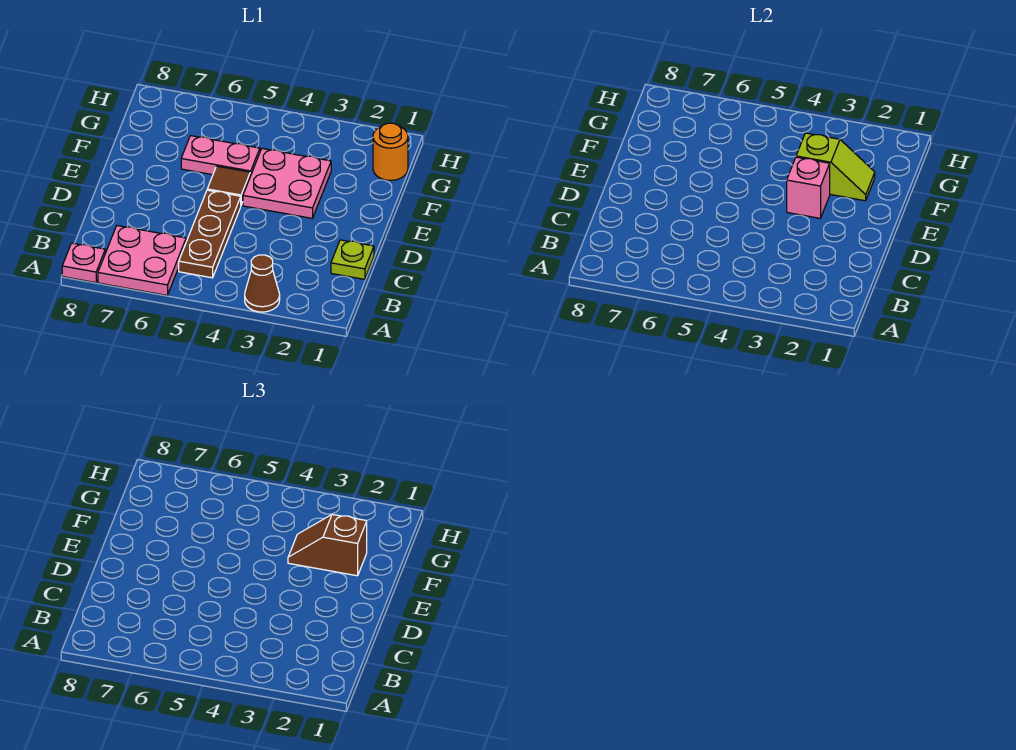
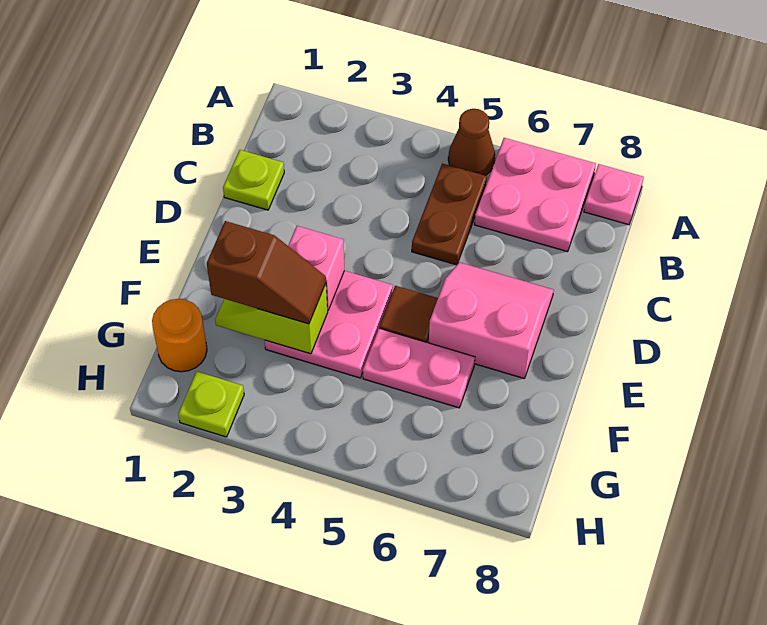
brown 1x1 cone [245,255,280,312] -> brown 1x1 cone moved to [448,109,495,176]
brown 1x3 plate [179,190,241,278] -> brown 1x2 plate [412,164,487,265]
none -> pink 2x2 slope [429,262,554,378]
none -> lime 1x1 plate [178,371,244,437]

